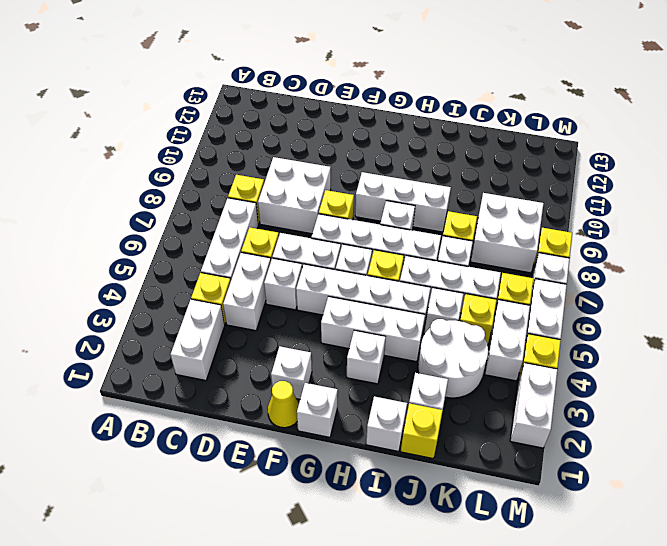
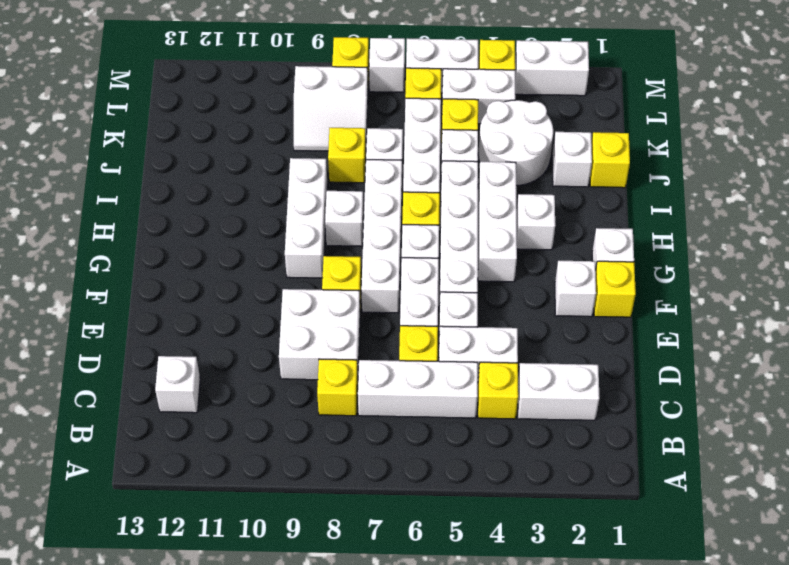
yellow 1x1 cone [268,381,299,428] -> yellow 1x1 brick [594,261,636,317]
white 1x1 brick [366,396,407,452] -> white 1x1 brick moved to [155,356,200,413]
white 2x2 brick [470,193,544,273] -> white 2x2 slope [294,66,368,151]

